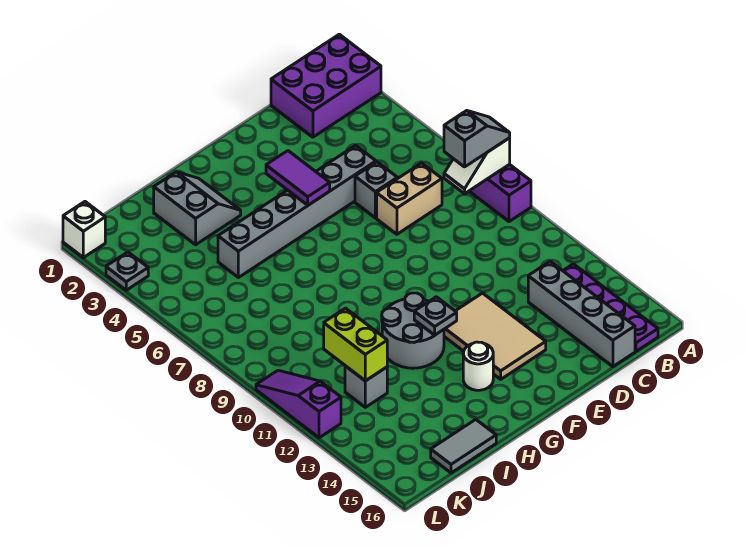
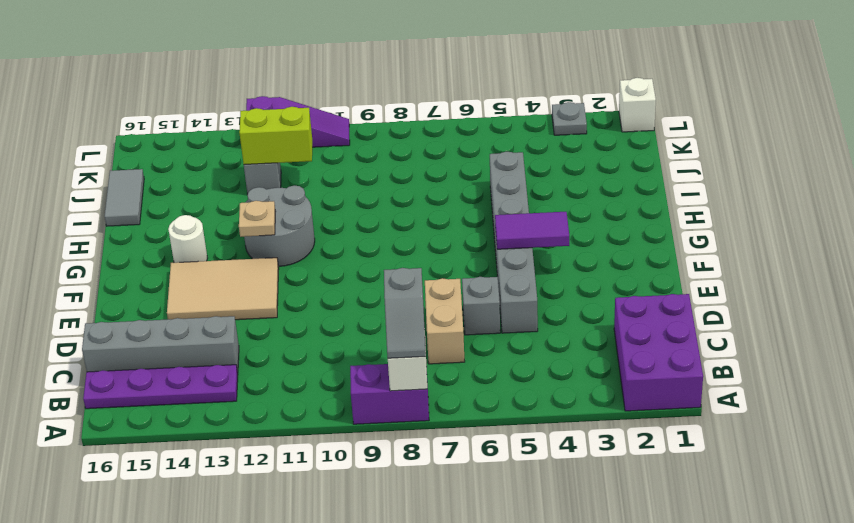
grey 1x1 plate [414,297,457,335] -> tan 1x1 plate [239,201,276,237]
grey 2x2 slope [154,172,241,245] -> none

